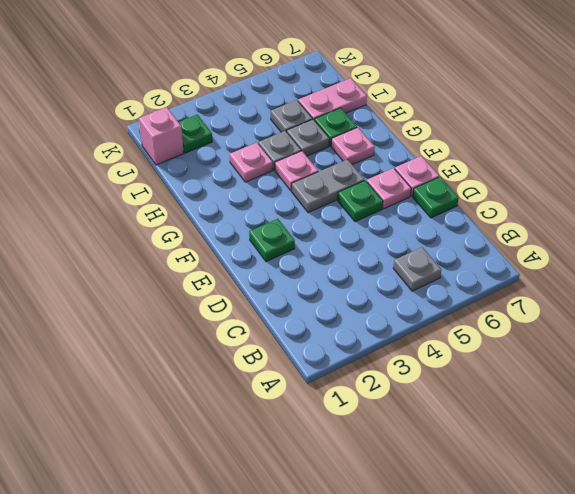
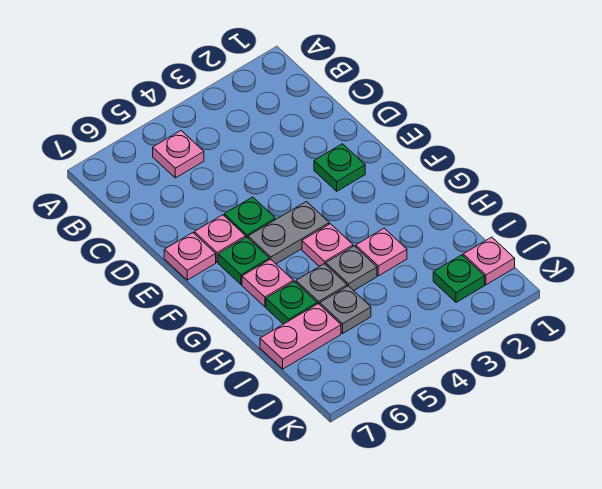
grey 1x1 plate [393,247,441,291] -> pink 1x1 plate [153,131,204,178]
green 1x1 plate [413,177,459,218] -> green 1x1 plate moved to [218,237,269,285]
pink 1x1 brick [139,107,184,165] -> pink 1x1 plate [463,237,515,285]

